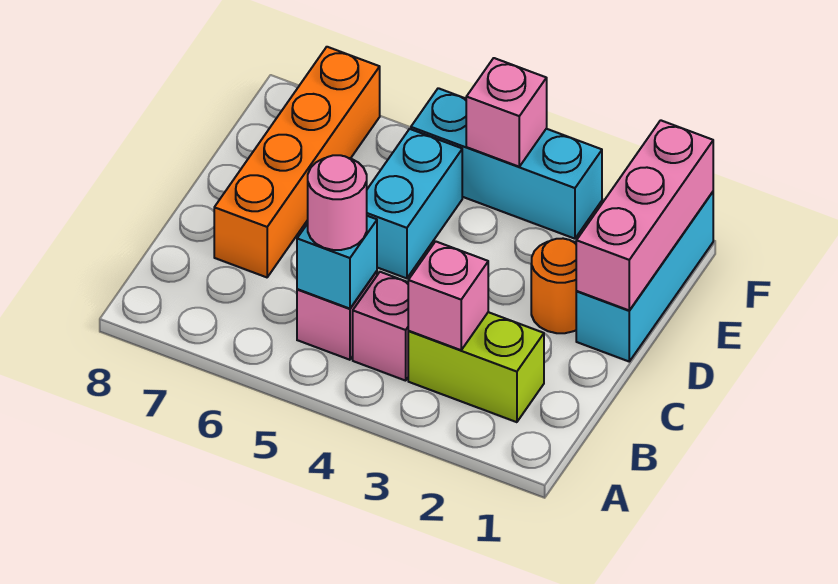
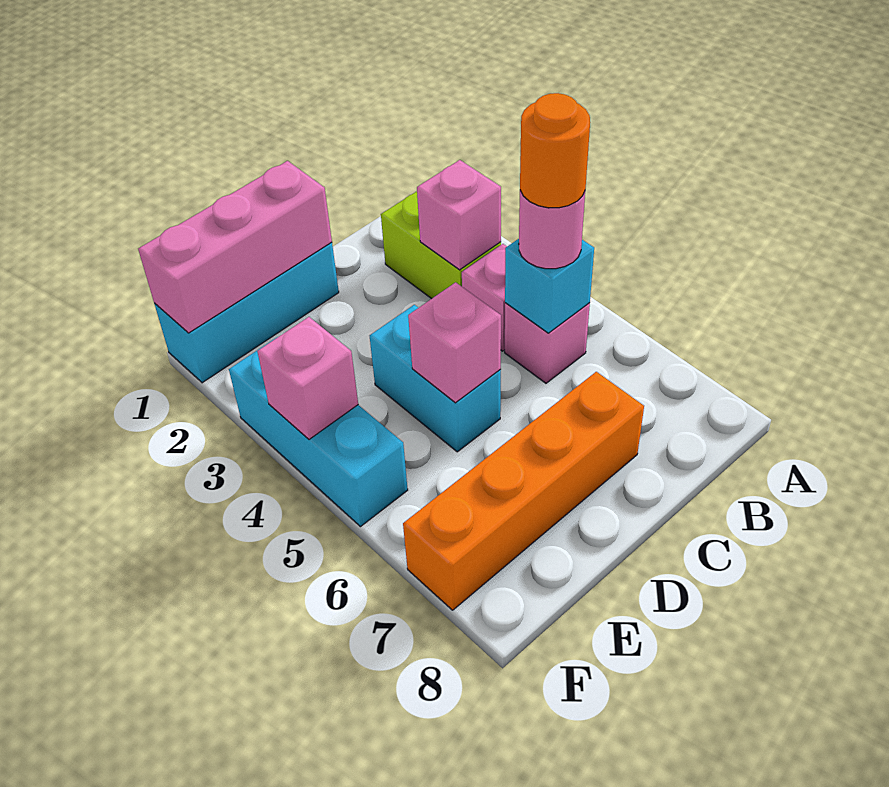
orange 1x1 round brick [531,239,576,333] -> orange 1x1 round brick moved to [520,93,590,208]
cyan 1x2 brick [367,129,462,278] -> cyan 1x2 brick turned to [370,305,501,452]
none -> pink 1x1 brick [408,282,501,403]

